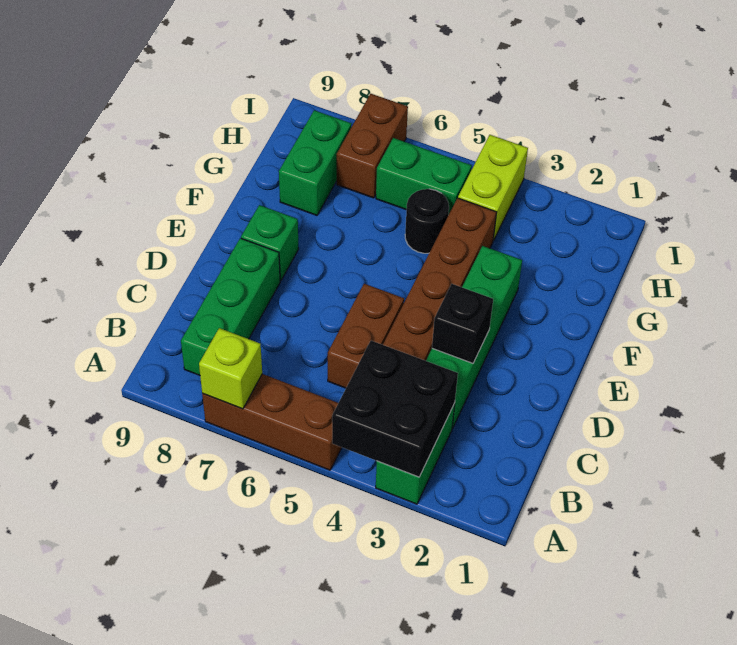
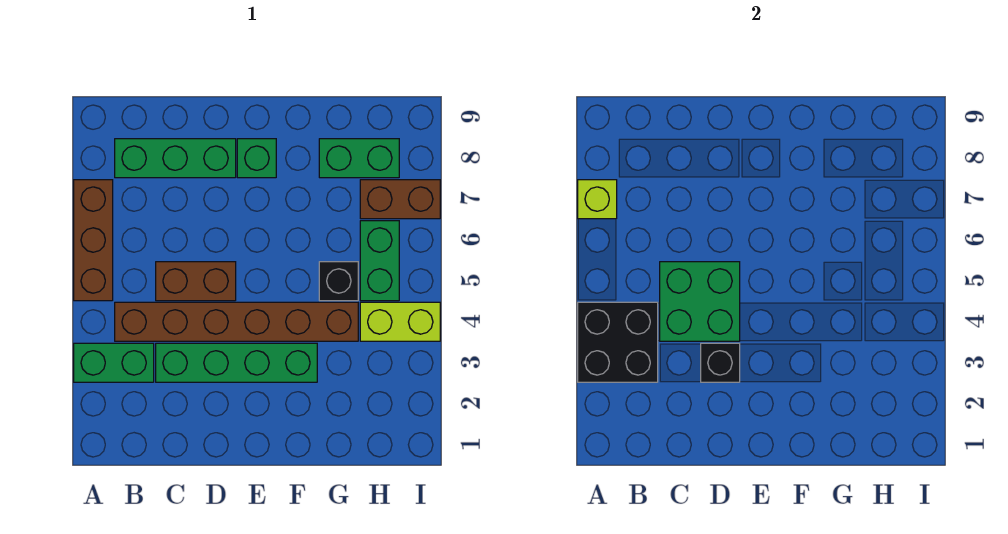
none -> green 2x2 brick [660,262,740,341]
black 1x1 round brick [405,189,449,253] -> black 1x1 brick [319,262,358,301]

